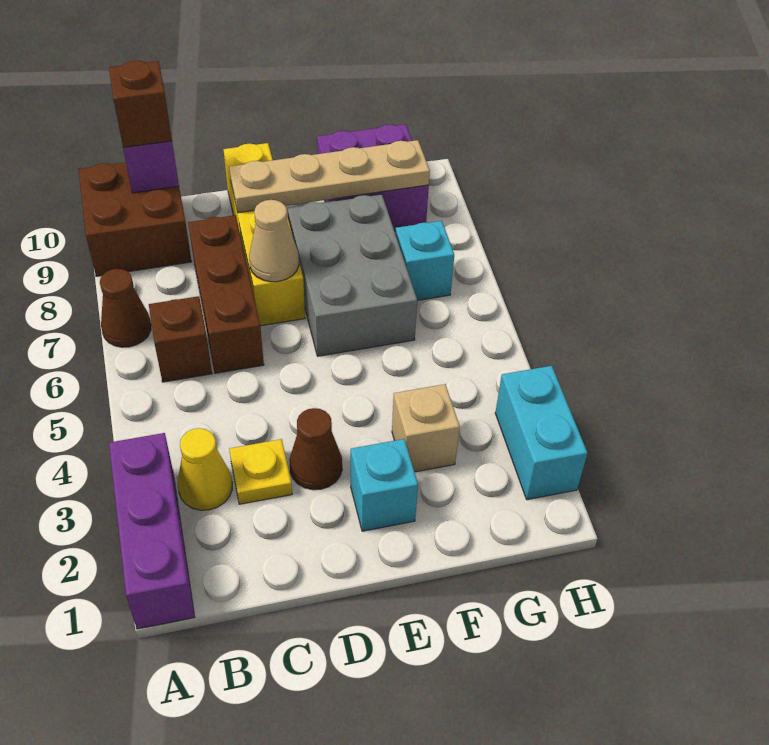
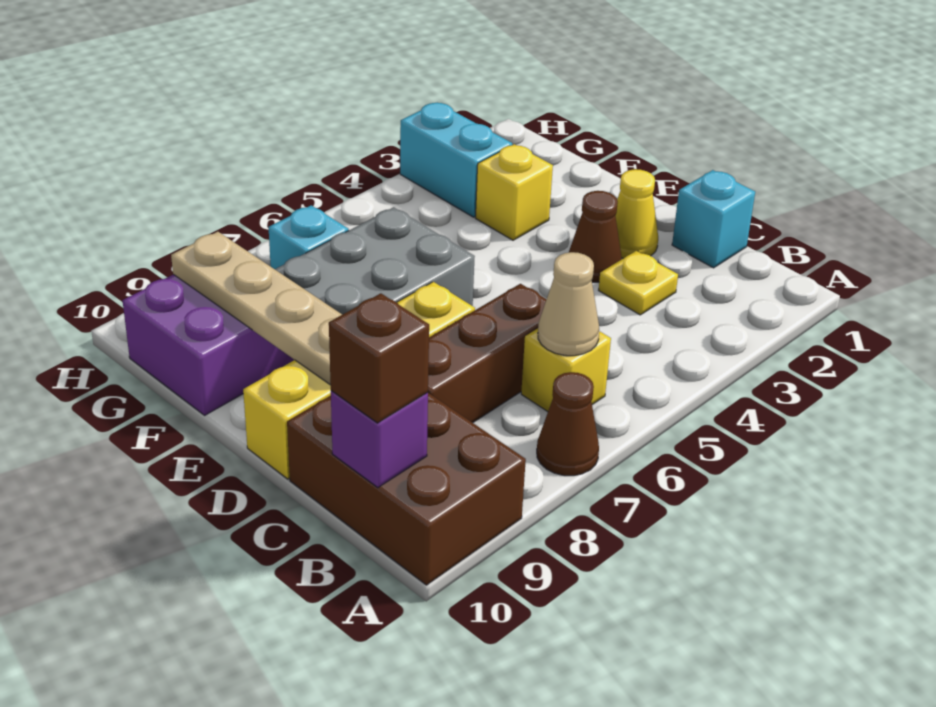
purple 1x3 brick [109,433,195,629] -> none
brown 2x2 brick [79,162,192,276] -> brown 2x3 brick [287,393,526,585]
yellow 1x1 cone [178,428,232,510] -> yellow 1x1 cone moved to [615,169,658,258]
brown 1x1 brick [149,296,212,382] -> yellow 1x1 brick [521,329,611,412]
tan 1x1 cone [249,200,299,282] -> tan 1x1 cone moved to [538,252,599,356]
cyan 1x1 brick [351,439,418,531] -> cyan 1x1 brick moved to [672,170,755,268]
tan 1x1 brick [392,384,460,472] -> yellow 1x1 brick [476,144,553,240]
cyan 1x2 brick [495,366,588,500] -> cyan 1x2 brick turned to [400,103,512,217]

